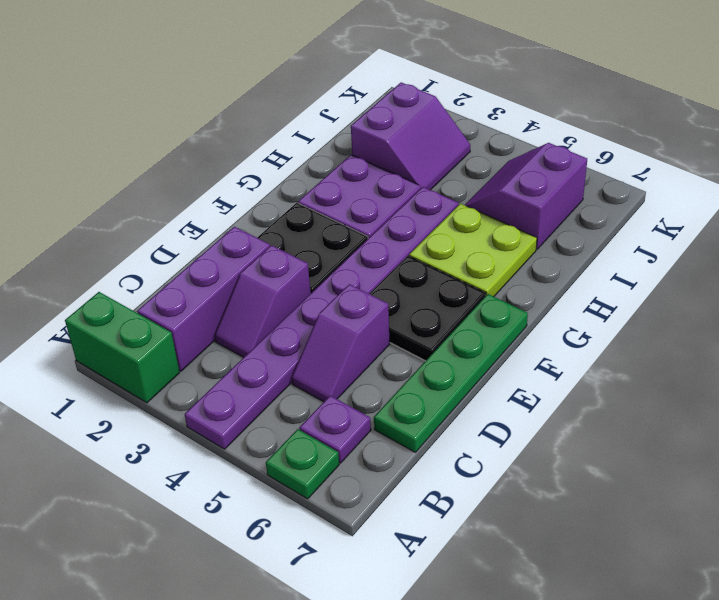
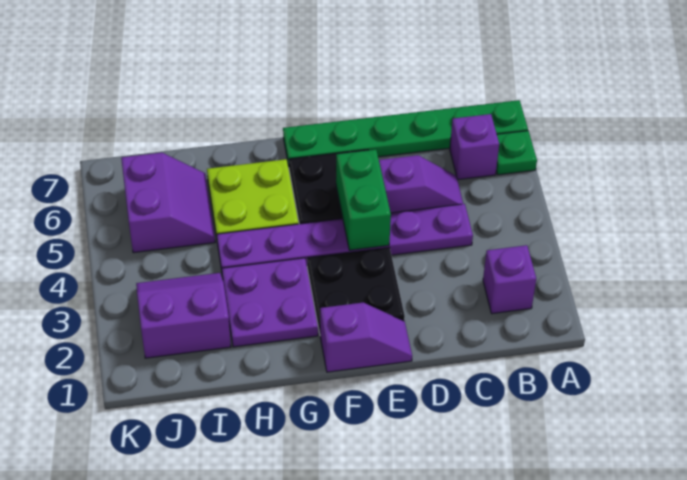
green 1x2 brick [65,292,180,403] -> green 1x2 brick moved to [336,150,391,250]
purple 1x8 plate [184,187,459,449] -> purple 1x6 plate [217,204,473,271]
purple 1x3 brick [137,227,270,371] -> purple 1x1 brick [483,245,536,314]
purple 1x1 plate [300,396,371,463] -> purple 1x1 brick [450,114,499,180]
purple 1x2 slope [215,245,311,357] -> purple 1x2 slope moved to [320,303,412,372]
green 1x4 plate [374,294,528,452] -> green 1x6 plate [283,100,528,165]
purple 2x2 slope [465,143,587,249] -> purple 2x2 slope turned to [121,153,215,253]

